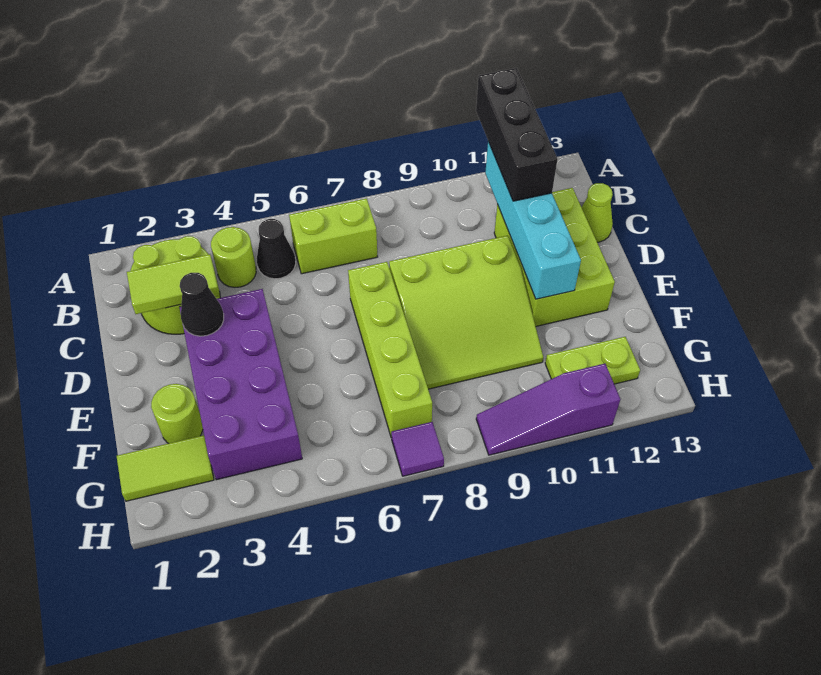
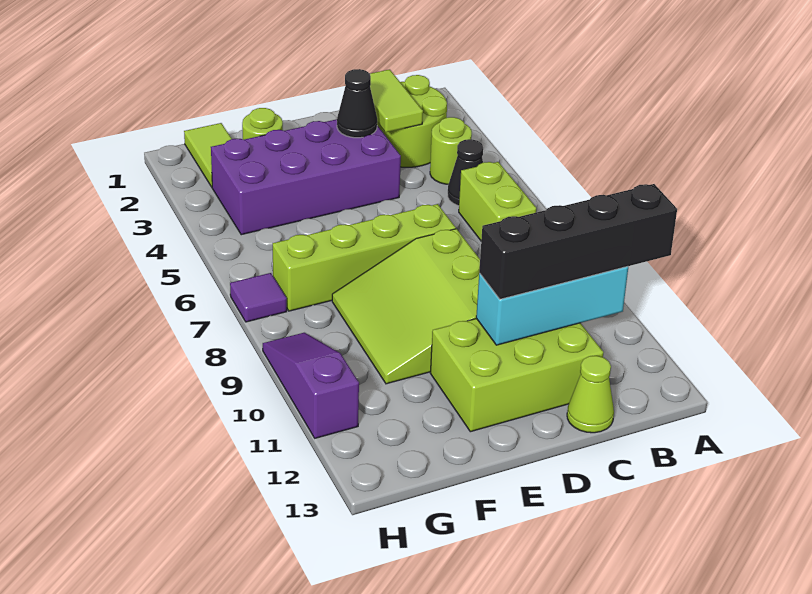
black 1x3 brick [476,68,557,201] -> black 1x4 brick [479,184,677,299]
cyan 1x4 brick [485,142,581,299] -> cyan 1x3 brick [476,266,628,345]
lime 1x2 plate [545,337,640,384] -> none

